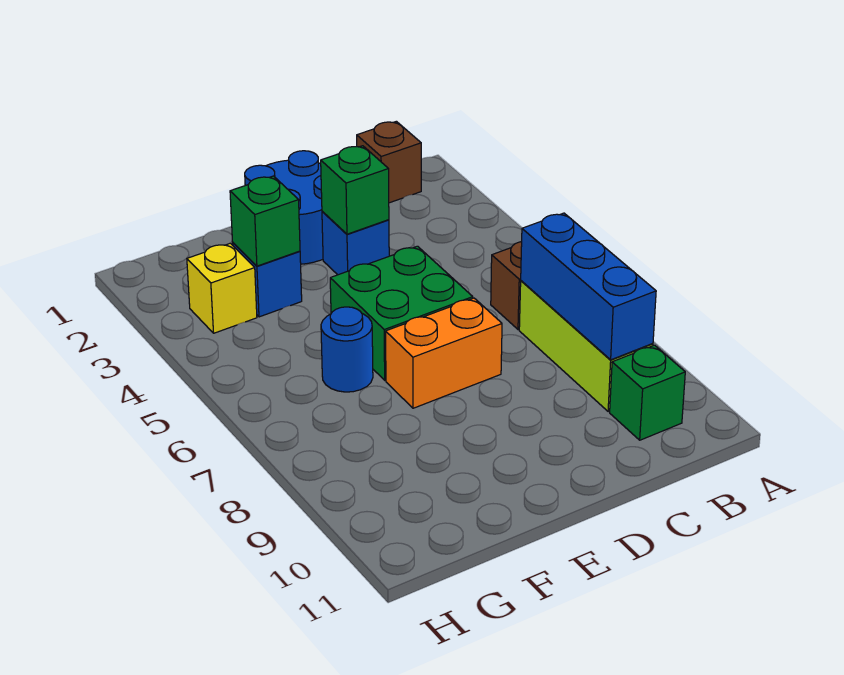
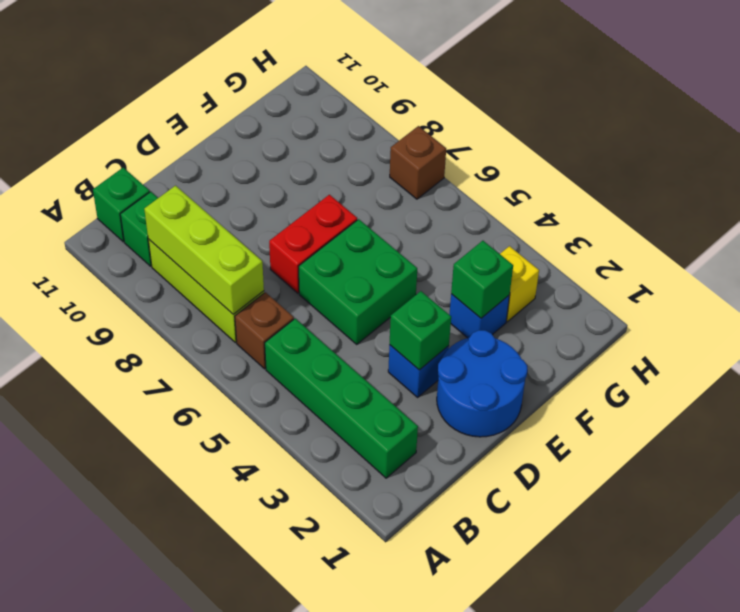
brown 1x1 brick [357,121,421,203] -> brown 1x1 brick moved to [390,126,446,199]
none -> green 1x4 brick [265,319,418,478]
blue 1x3 brick [521,213,656,360] -> lime 1x3 brick [144,186,264,314]
none -> green 1x1 brick [93,168,150,242]
orange 1x2 brick [386,298,502,408] -> red 1x2 brick [269,195,357,293]
blue 1x1 round brick [321,307,373,392] -> none

